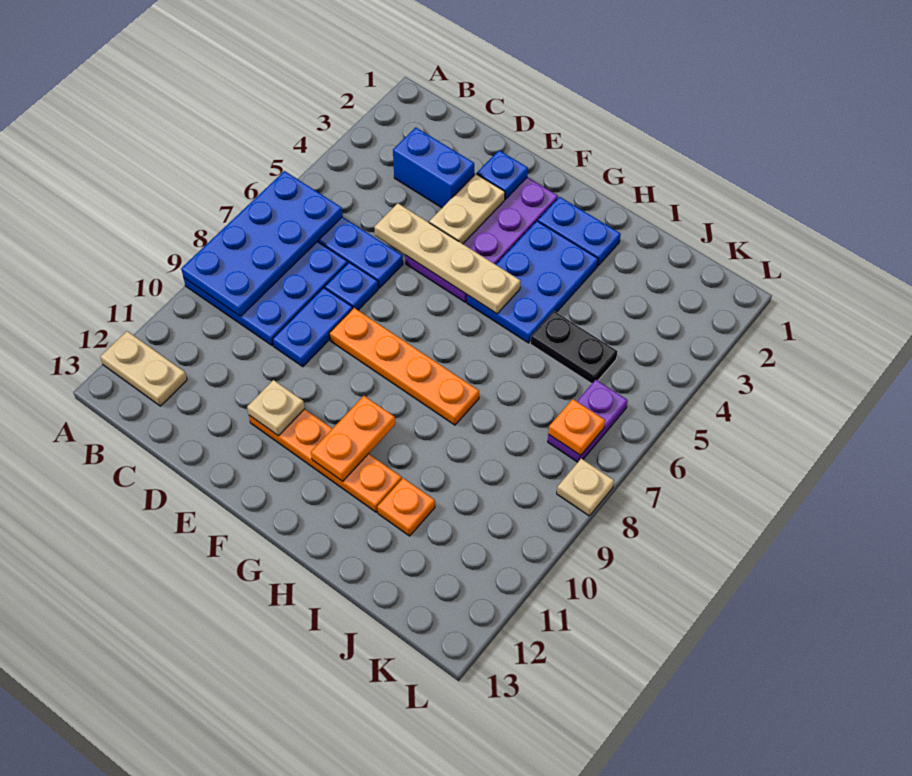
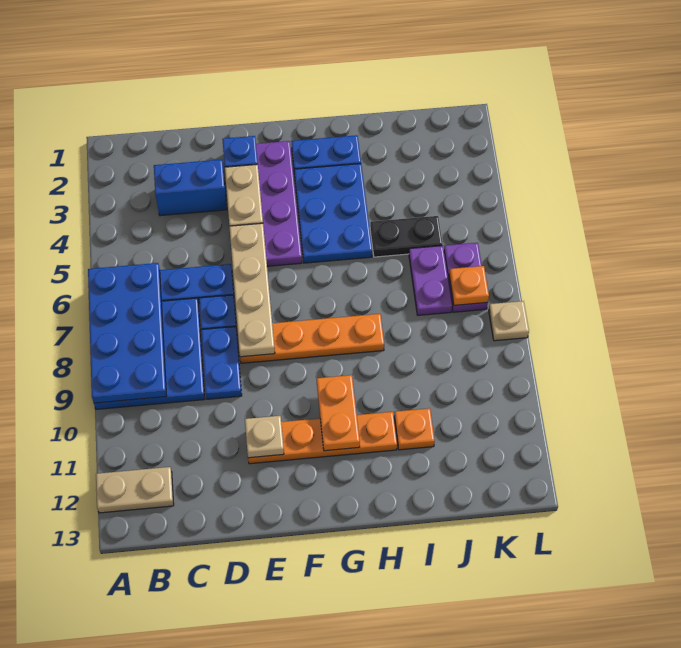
tan 1x4 plate [374,203,521,314] -> tan 1x4 plate turned to [229,223,275,357]
none -> purple 1x2 plate [409,246,452,315]

